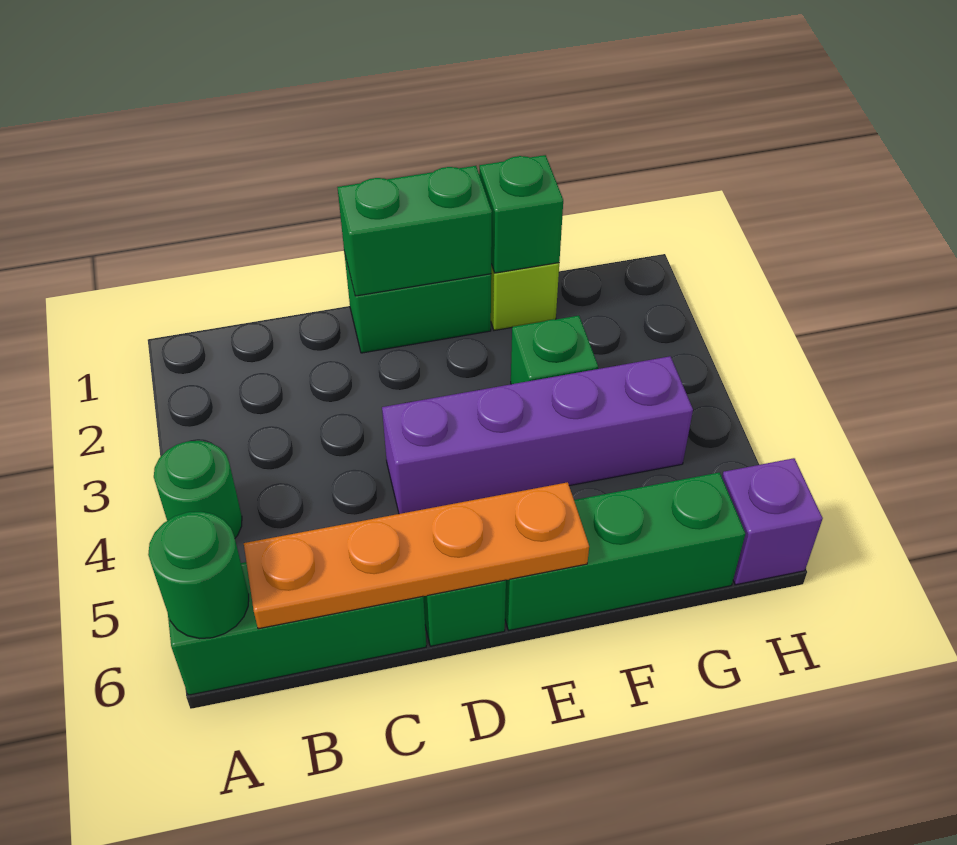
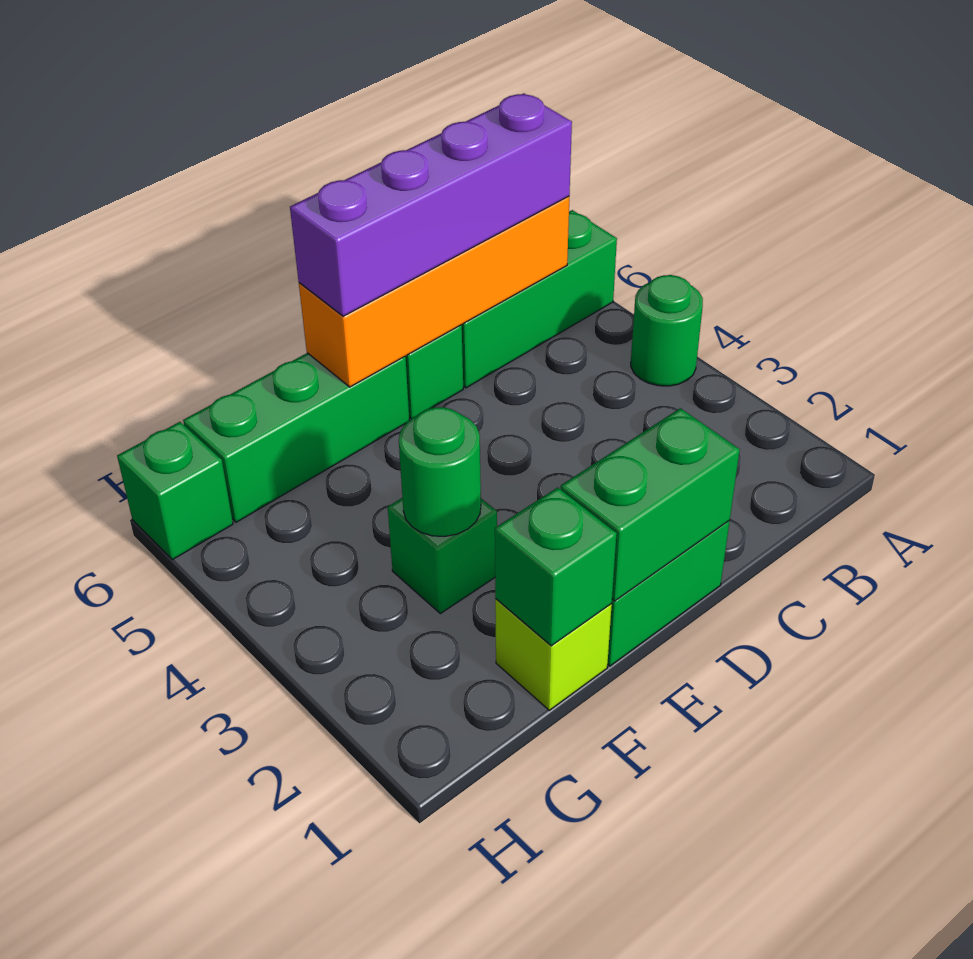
green 1x1 round brick [148,512,249,639] -> green 1x1 round brick moved to [399,407,481,536]
orange 1x4 plate [244,482,589,629] -> orange 1x4 brick [299,196,569,387]
purple 1x4 brick [382,356,693,514] -> purple 1x4 brick moved to [290,93,572,316]
purple 1x1 brick [722,458,823,585] -> green 1x1 brick [117,422,233,560]

